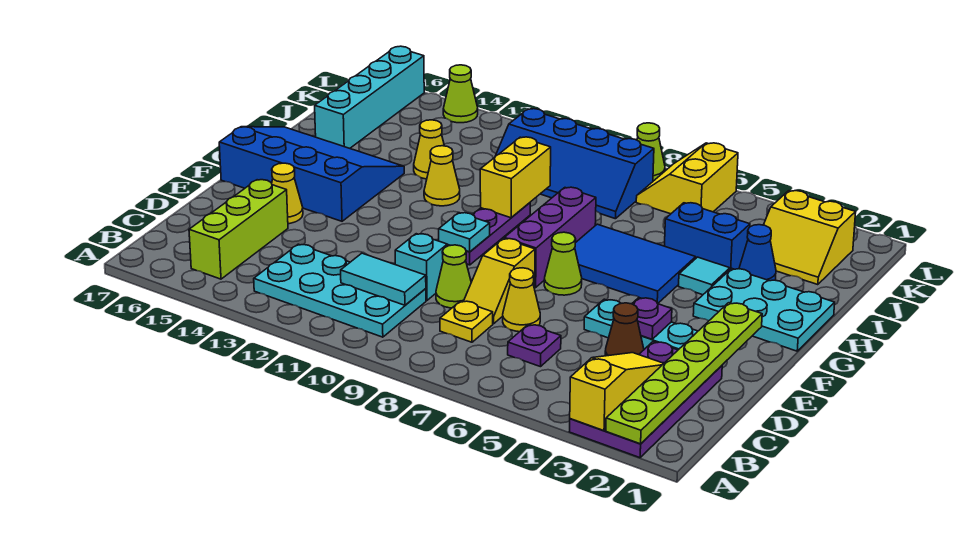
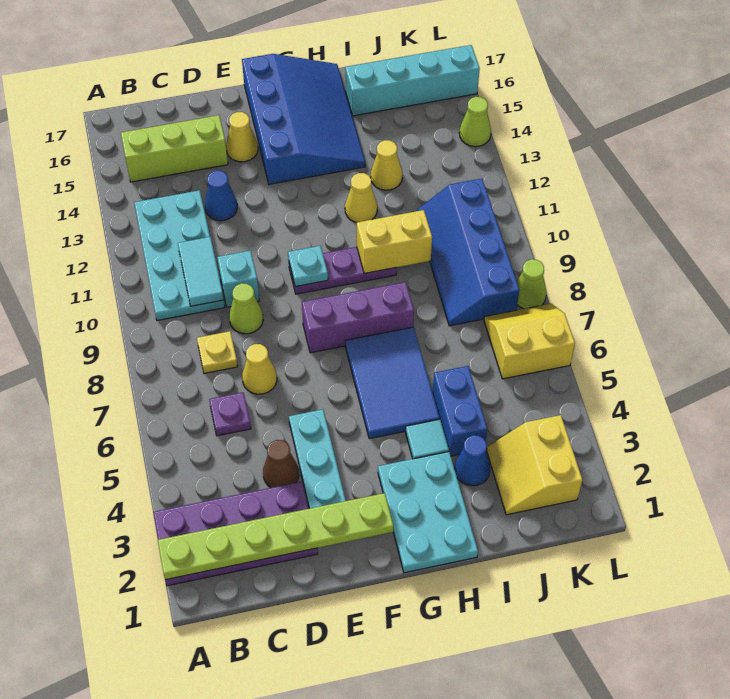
yellow 1x3 slope [570,353,664,431] -> none
yellow 1x2 slope [463,238,535,324] -> none
none -> blue 1x1 cone [205,171,237,221]
purple 1x1 plate [632,298,672,339] -> none
lime 1x1 cone [544,232,582,295] -> none

